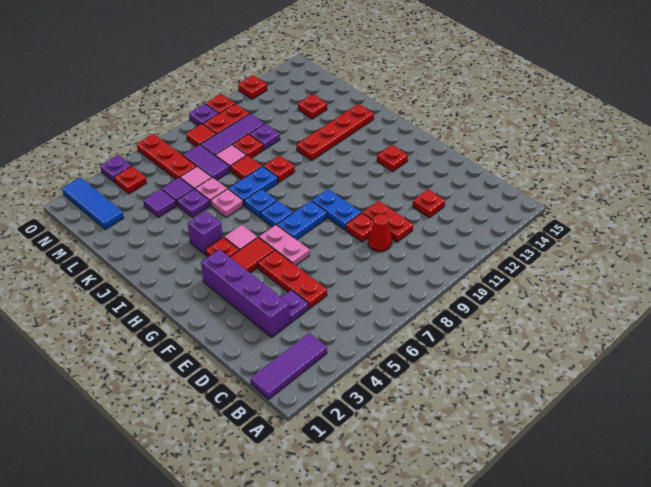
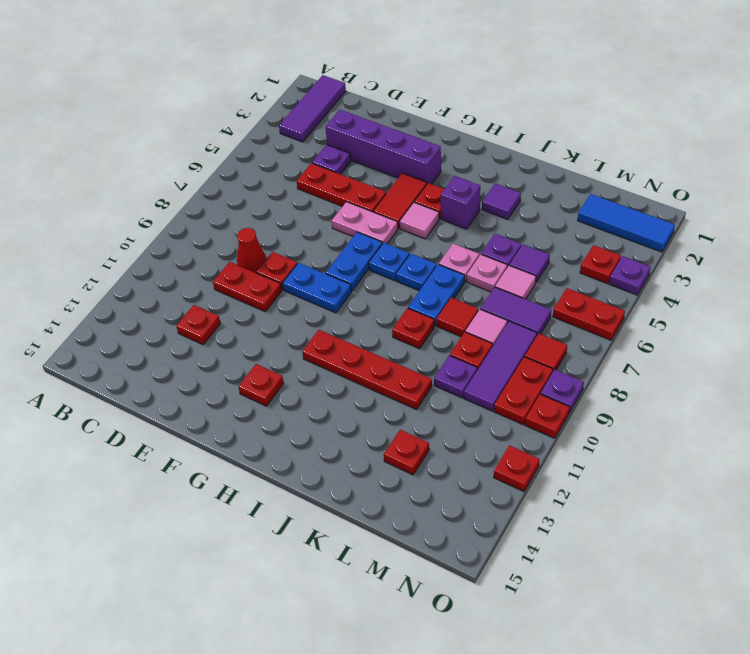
red 1x4 plate [297,104,374,160] -> red 1x4 plate turned to [302,330,432,409]
purple 1x1 tile [143,189,176,217] -> purple 1x1 tile moved to [482,183,521,219]
red 1x3 plate [137,134,196,179] -> red 1x2 plate [553,288,625,340]

